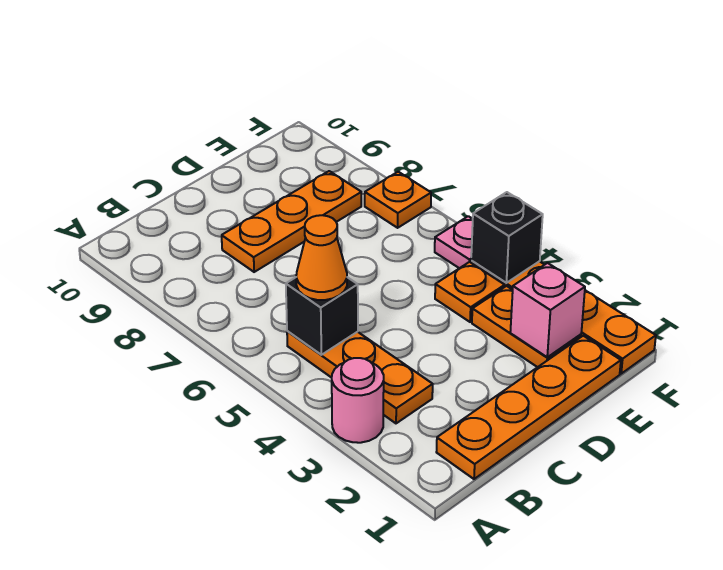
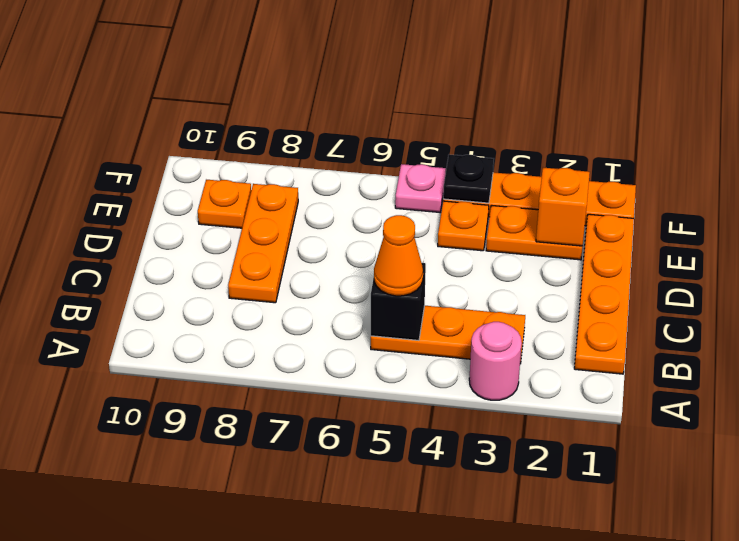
pink 1x1 brick [510,263,585,357] -> orange 1x1 brick [536,168,590,246]
black 1x1 brick [471,192,543,283] -> black 1x1 plate [443,154,494,203]
orange 1x1 plate [365,172,431,228] -> orange 1x1 plate moved to [198,180,251,228]

